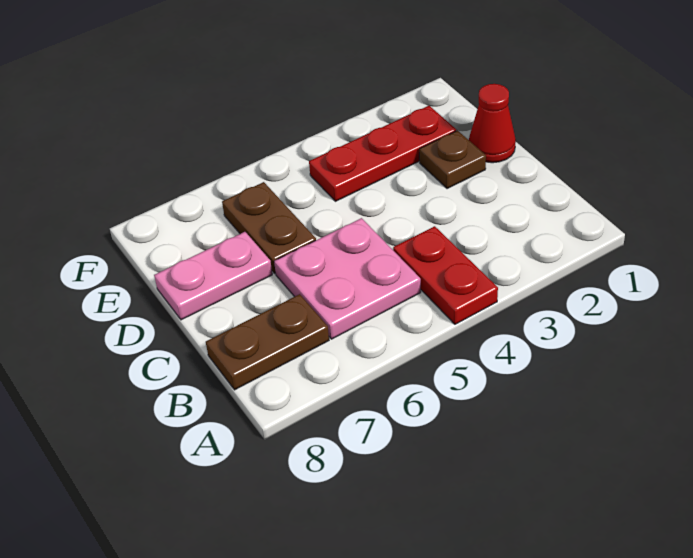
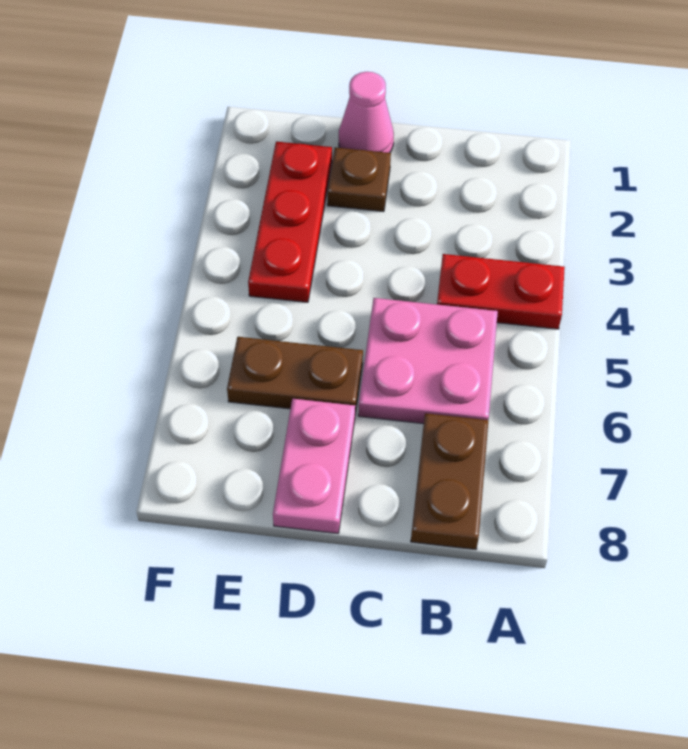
red 1x1 cone [469,84,516,163] -> pink 1x1 cone [339,72,394,153]

